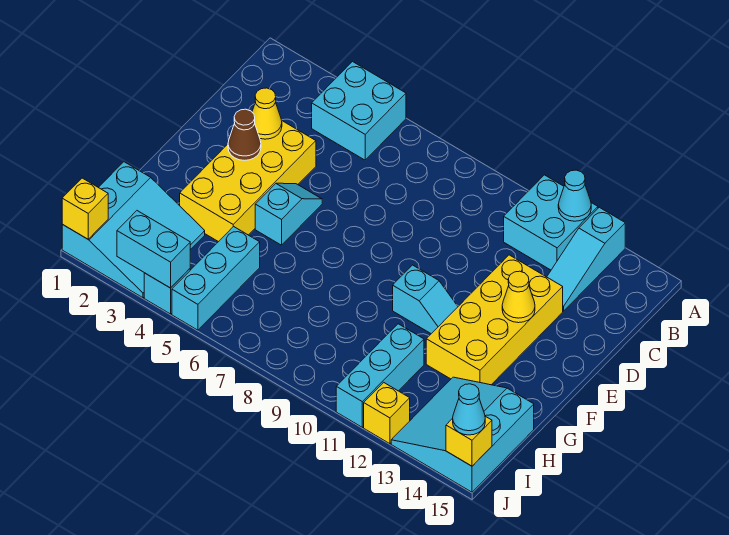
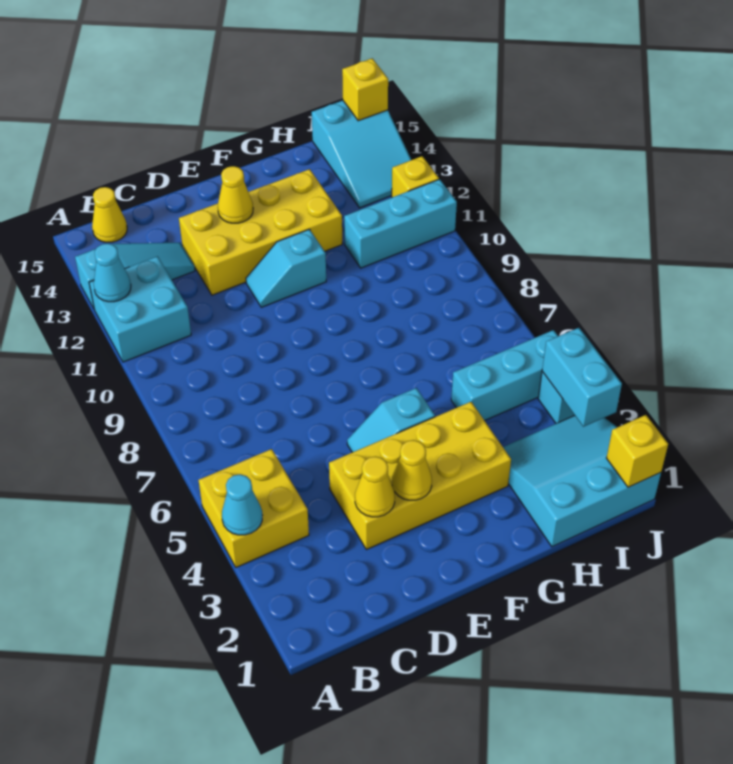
cyan 2x2 brick [312,62,406,160] -> yellow 2x2 brick [199,449,309,567]
none -> yellow 1x1 cone [92,187,127,242]
brown 1x1 cone [228,109,261,160] -> yellow 1x1 cone [392,440,432,500]
cyan 1x2 slope [393,265,458,334] -> cyan 1x2 slope turned to [246,229,326,307]
cyan 3x3 slope [391,377,534,492] -> cyan 2x3 slope [312,101,411,208]
cyan 1x1 cone [453,384,485,435] -> cyan 1x1 cone moved to [222,474,263,535]

